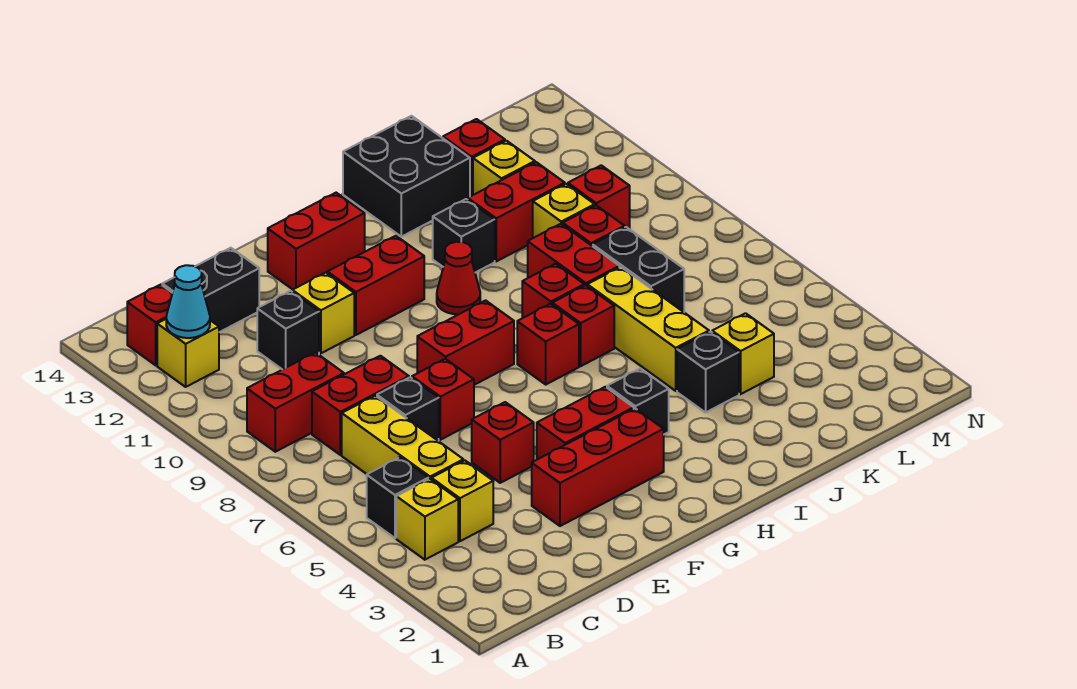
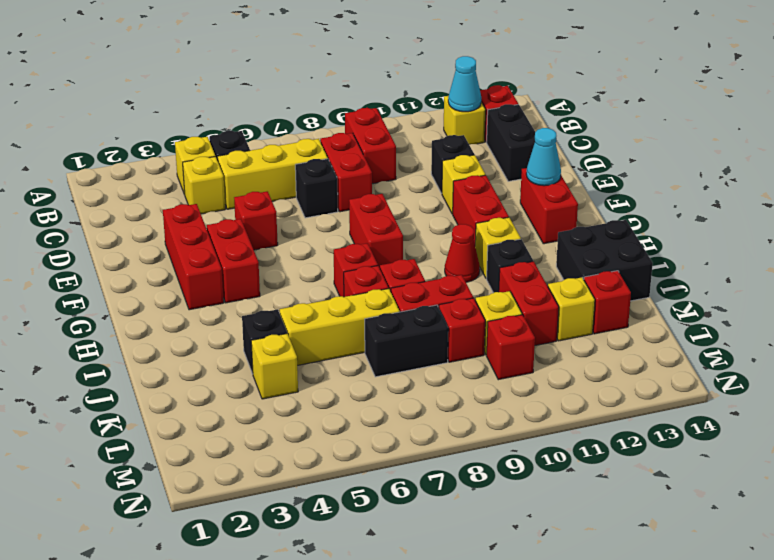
red 1x1 brick [412,359,474,440] -> none
none -> cyan 1x1 cone [526,128,561,186]
black 1x1 brick [607,368,669,434] -> none
none -> yellow 1x1 brick [475,217,521,279]

